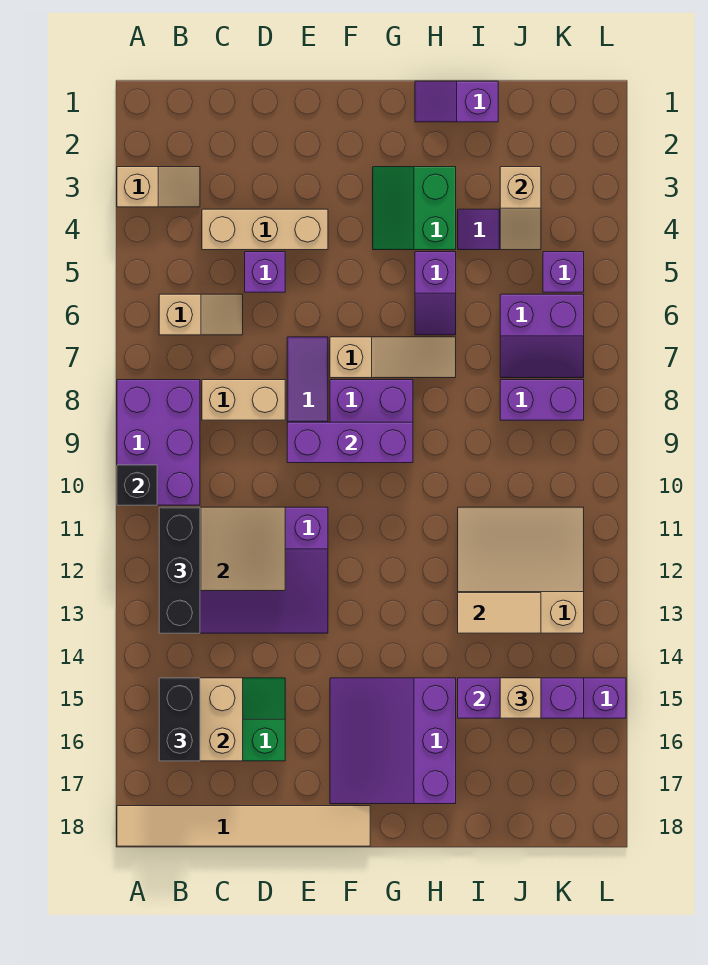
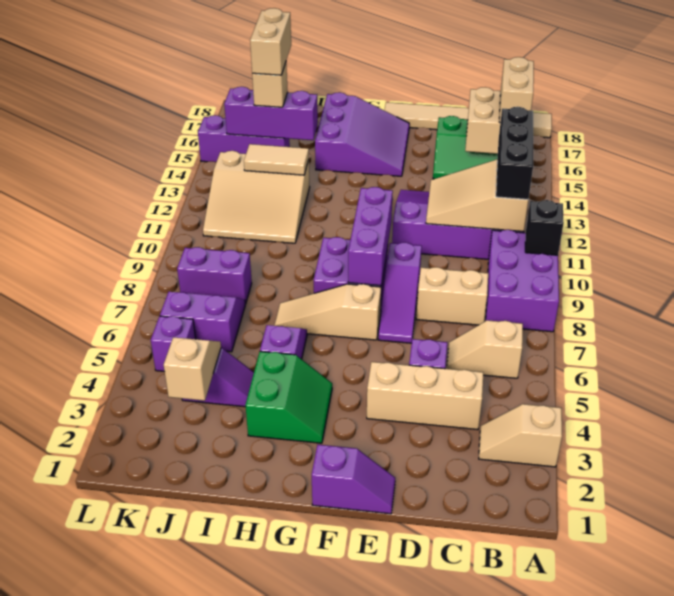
black 1x2 brick [159,678,200,761] -> tan 1x2 brick [499,57,534,123]
purple 1x3 brick [287,422,413,463] -> purple 1x3 brick turned to [348,187,393,286]
purple 1x2 slope [415,81,498,122] -> purple 1x2 slope moved to [312,445,395,514]
none -> tan 1x2 brick [250,8,291,75]

